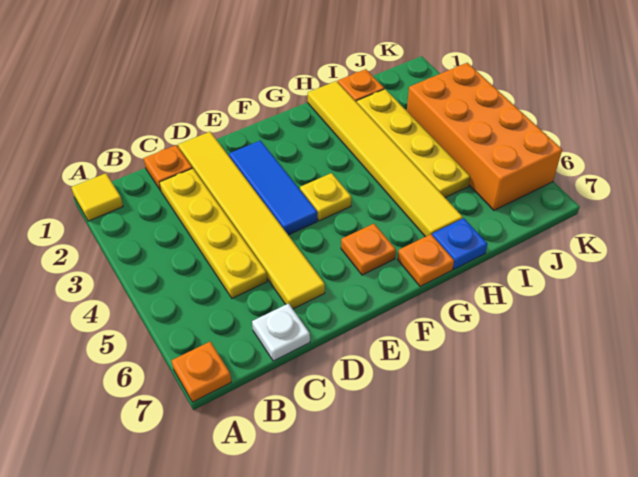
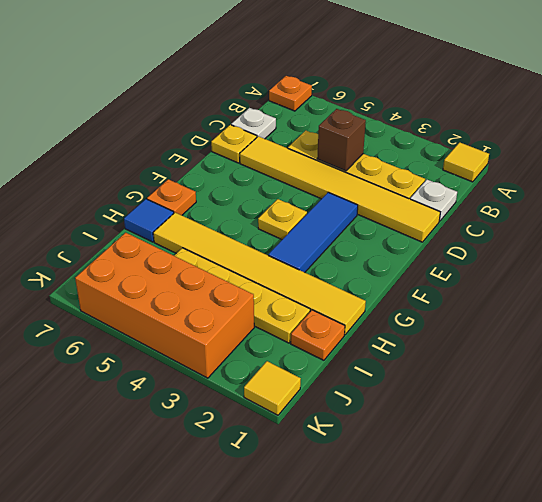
orange 1x1 plate [144,145,192,191] -> white 1x1 plate [410,180,457,221]
none -> brown 1x1 brick [317,109,366,171]
none -> yellow 1x1 plate [211,125,257,163]
blue 1x3 tile [229,140,317,235] -> blue 1x3 tile turned to [268,192,358,272]
orange 1x1 plate [341,224,396,275] -> none
blue 1x1 plate [432,218,488,269] -> blue 1x1 tile [124,199,174,242]
none -> yellow 1x1 tile [244,361,301,415]

